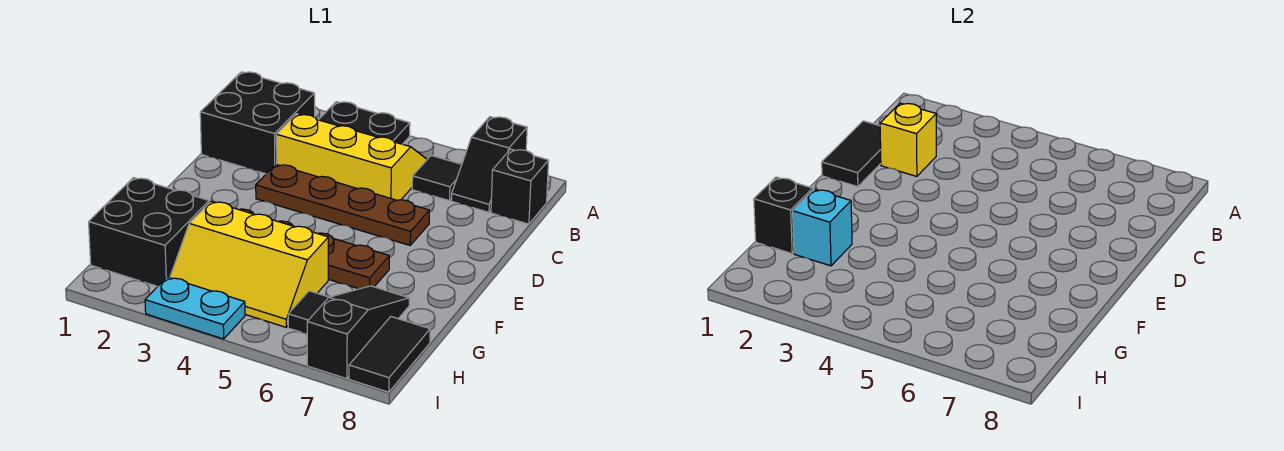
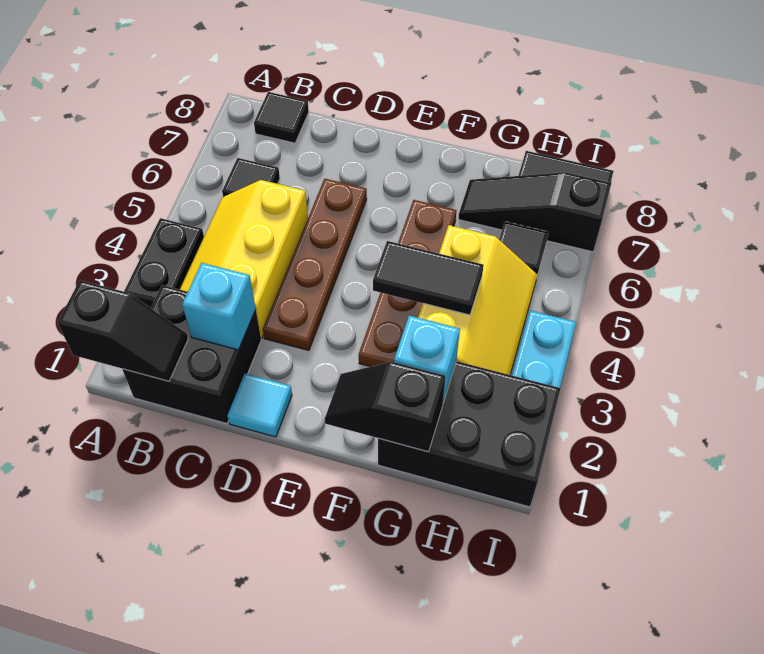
black 1x2 slope [451,117,527,212] -> black 1x2 slope moved to [58,280,188,381]
black 1x1 brick [491,149,549,224] -> black 1x1 tile [254,92,309,143]
black 1x2 tile [822,121,881,187] -> black 1x2 tile moved to [373,241,484,315]
yellow 1x1 brick [880,103,936,176] -> cyan 1x1 brick [182,263,256,350]
none -> cyan 1x1 tile [227,374,292,437]
black 2x2 brick [89,178,209,287] -> black 2x3 brick [378,361,561,507]

